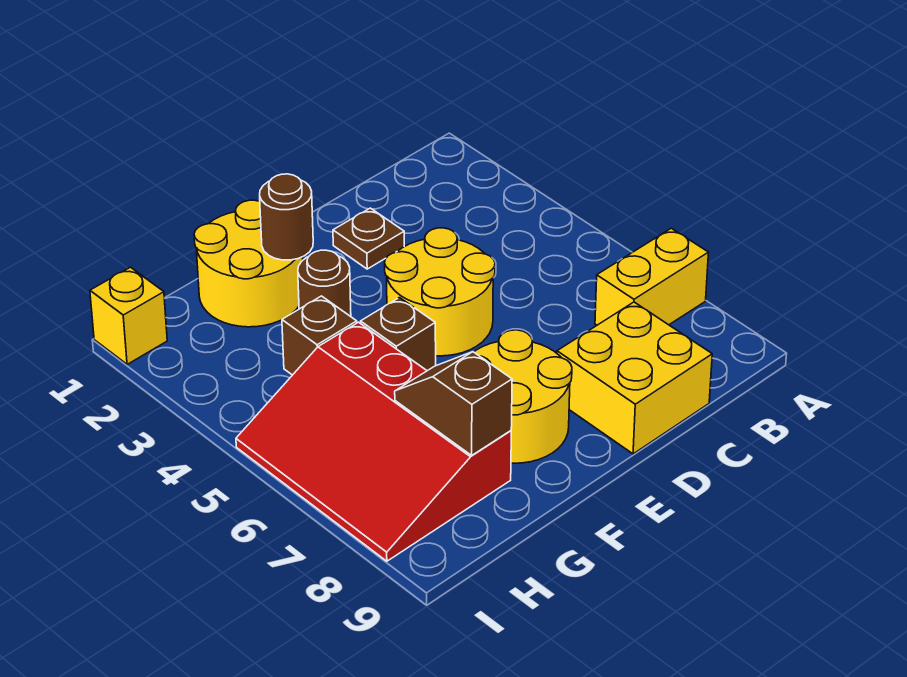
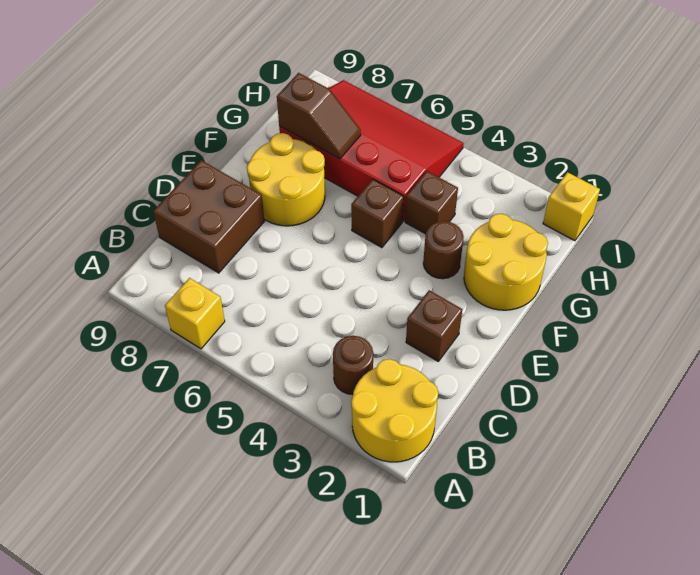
yellow 1x2 brick [595,228,709,325] -> yellow 1x1 brick [165,278,225,349]
yellow 2x2 brick [557,302,712,454] -> brown 2x2 brick [153,160,264,273]
brown 1x1 plate [333,208,404,269] -> brown 1x1 brick [406,290,462,361]
yellow 2x2 round brick [385,228,495,356] -> yellow 2x2 round brick moved to [351,359,438,462]
brown 1x1 round brick [260,174,313,260] -> brown 1x1 round brick moved to [333,336,373,394]

